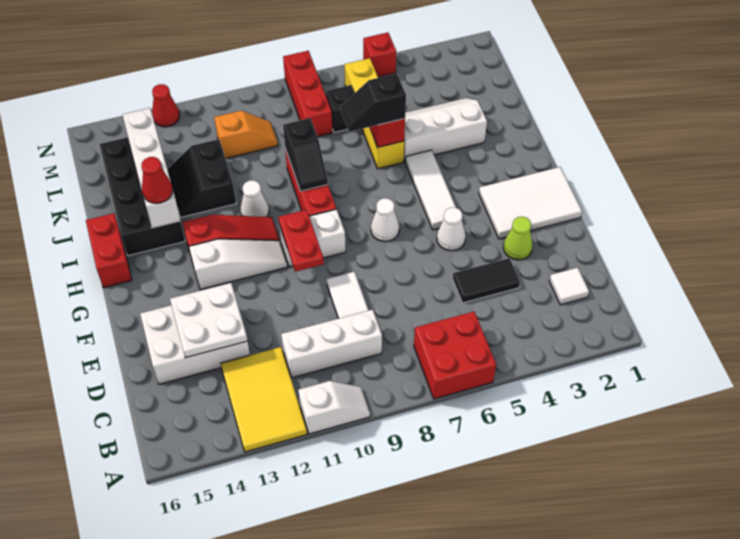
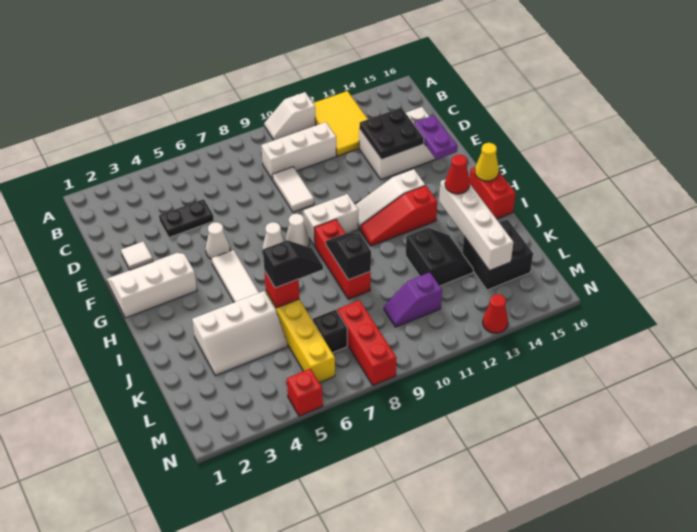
red 2x2 brick [414,312,496,399] -> none
white 1x1 tile [549,268,589,305] -> white 1x1 tile moved to [121,241,153,270]
black 1x2 tile [453,258,520,303] -> black 1x2 plate [159,199,214,237]
white 2x2 plate [170,283,248,358] -> black 2x2 plate [359,107,424,160]
lime 1x1 cone [503,217,533,260] -> none
none -> purple 1x2 plate [414,115,457,159]
white 2x3 tile [479,167,582,239] -> white 2x3 slope [107,253,197,318]
red 1x2 plate [279,210,324,272] -> none
none -> yellow 1x1 cone [475,143,499,181]
white 1x1 cone [240,180,269,217] -> white 1x1 cone moved to [285,214,309,247]
black 2x4 brick [99,137,185,256] -> black 2x2 brick [462,219,533,290]
orange 1x2 slope [214,111,278,159] -> purple 1x2 slope [384,272,442,327]

